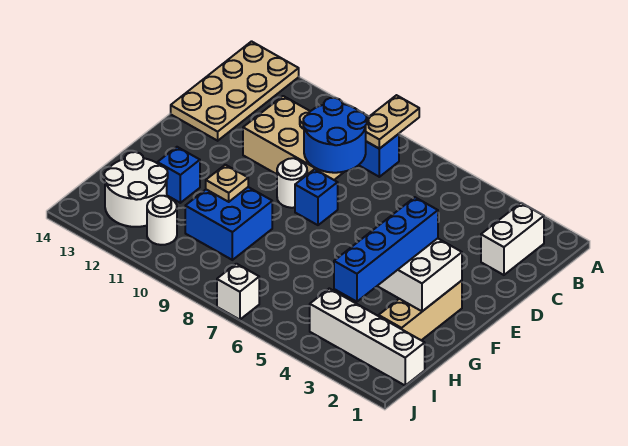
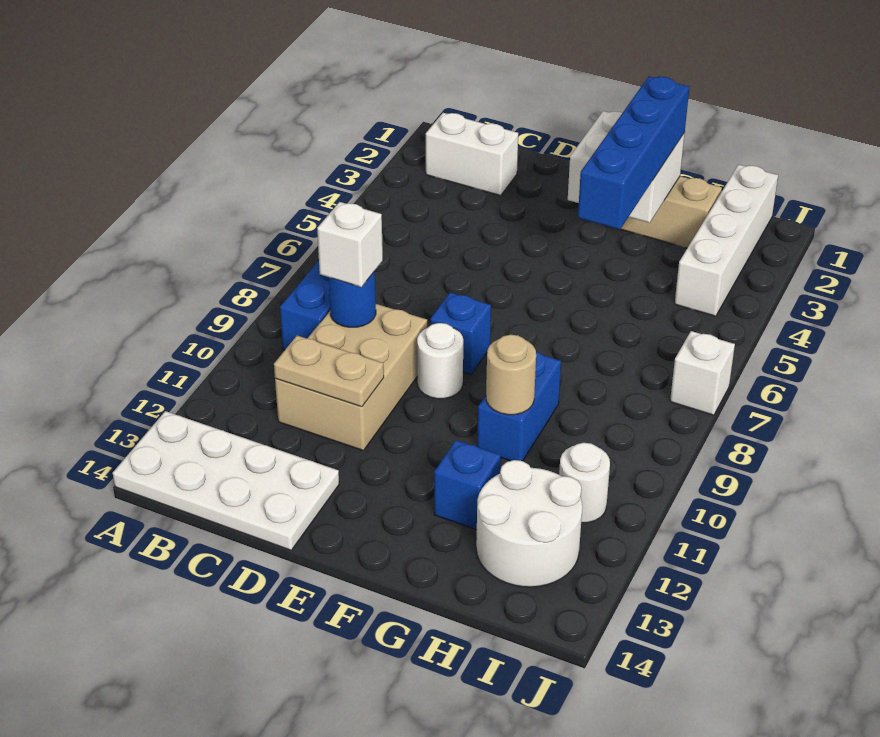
tan 1x2 plate [366,95,419,149] -> tan 1x2 plate moved to [274,336,384,407]
tan 2x4 plate [171,41,299,141] -> white 2x4 plate [113,411,339,550]
blue 2x2 round brick [303,98,367,173] -> blue 1x1 round brick [329,271,376,327]
none -> white 1x1 brick [317,202,383,287]
blue 1x4 brick [334,197,438,302] -> blue 1x4 brick turned to [578,77,689,229]
blue 2x2 brick [185,187,272,260] -> blue 1x2 brick [477,351,561,461]
tan 1x1 plate [206,165,248,202] -> tan 1x1 round brick [486,335,536,415]

